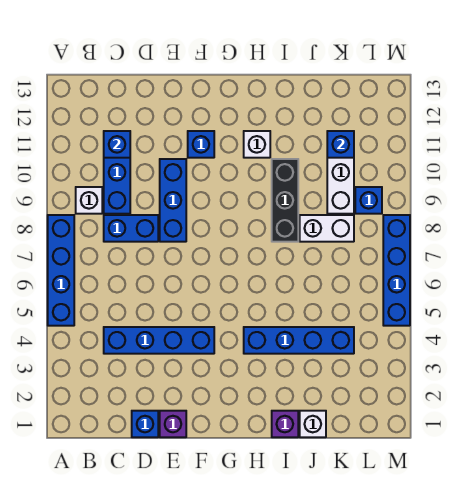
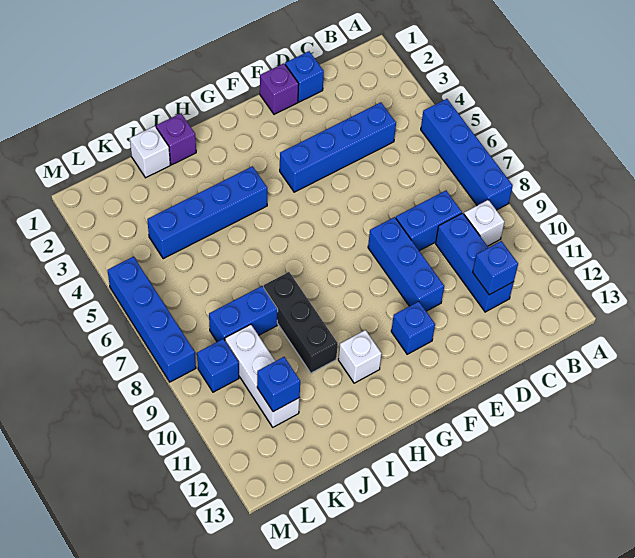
white 1x2 brick [300,215,354,242] -> blue 1x2 brick [209,286,278,342]

